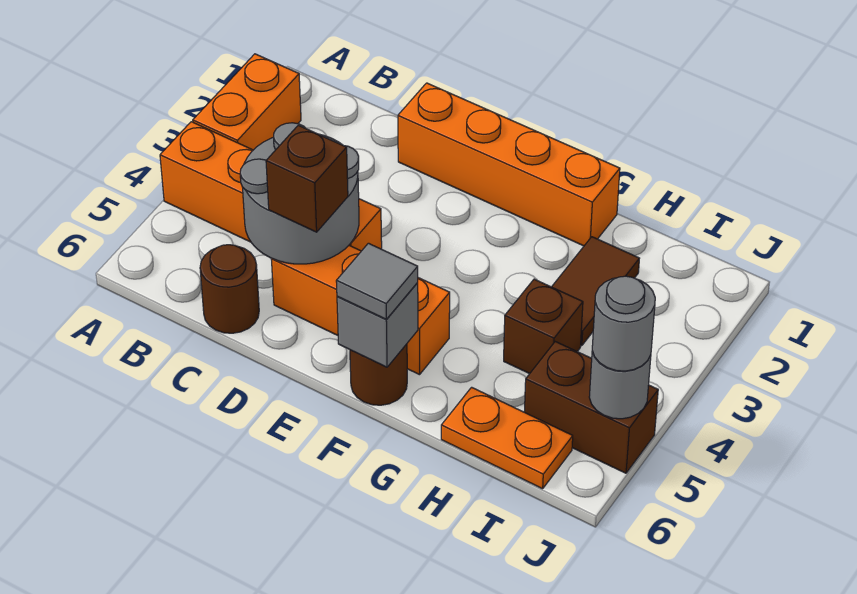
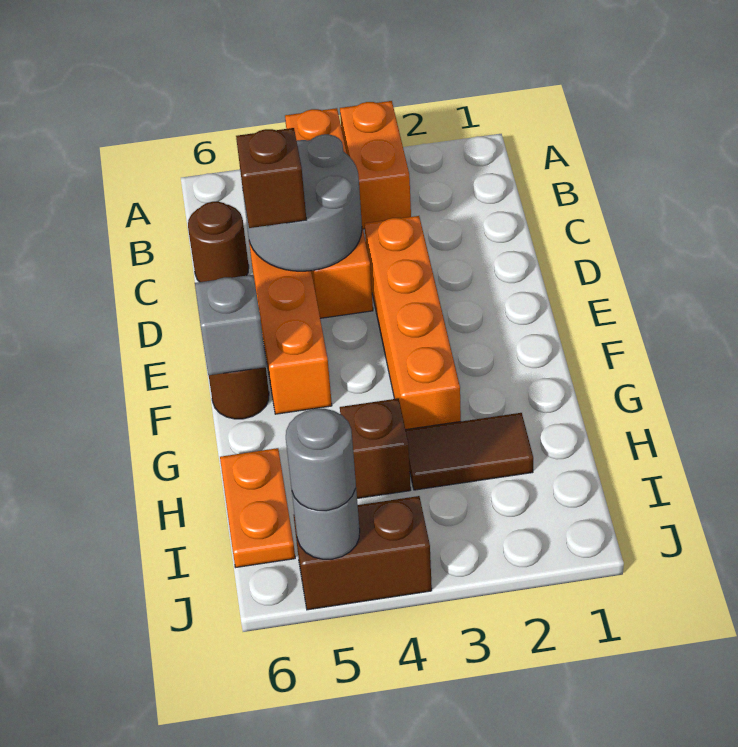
orange 1x2 brick [193,54,301,150] -> orange 1x2 brick turned to [340,101,411,229]
orange 1x4 brick [398,83,620,246] -> orange 1x4 brick moved to [365,216,461,430]
grey 1x1 tile [336,243,418,319] -> none
brown 1x2 brick [524,342,658,473] -> brown 1x2 brick turned to [294,496,432,610]

